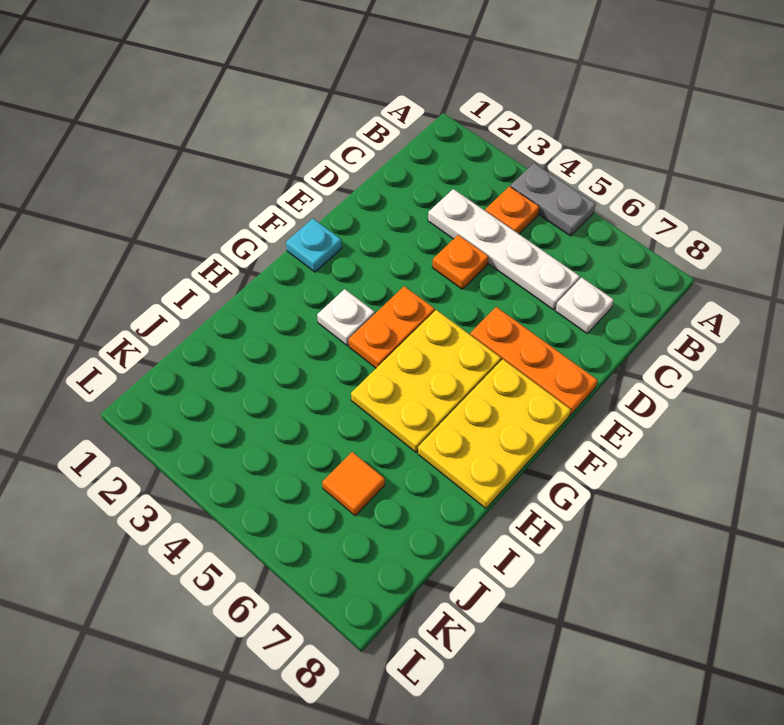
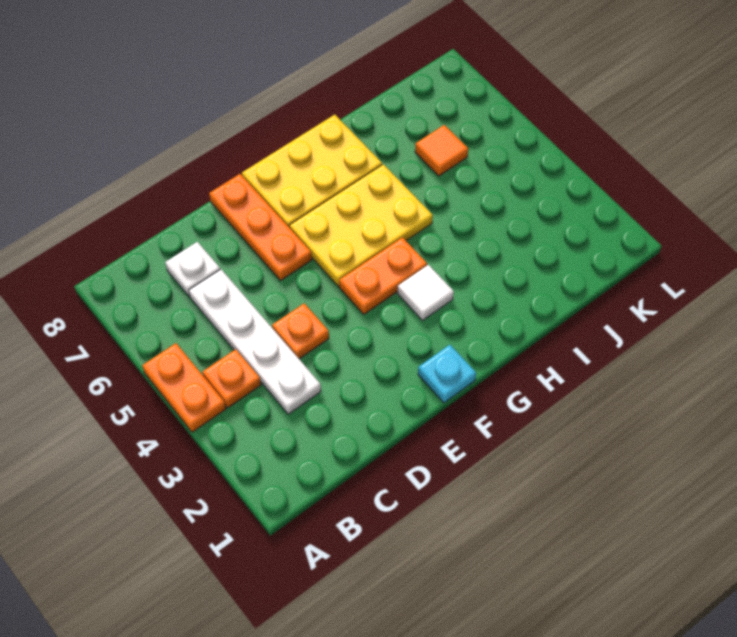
grey 1x2 plate [510,163,596,236] -> orange 1x2 plate [142,343,226,432]
white 1x1 plate [317,289,375,346] -> white 1x1 tile [398,265,454,320]

